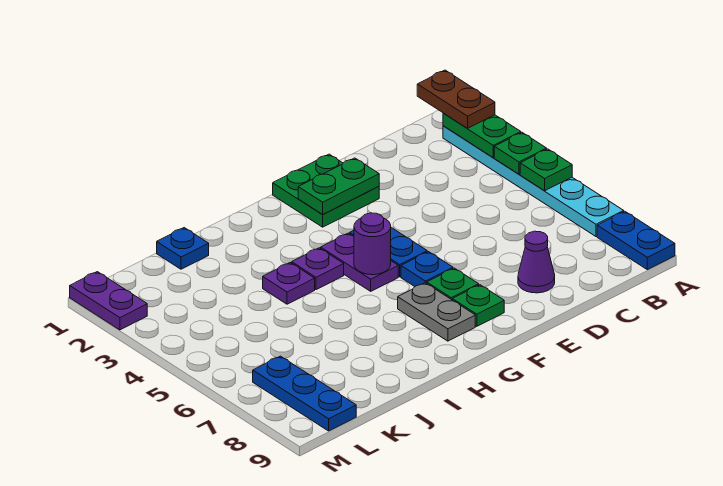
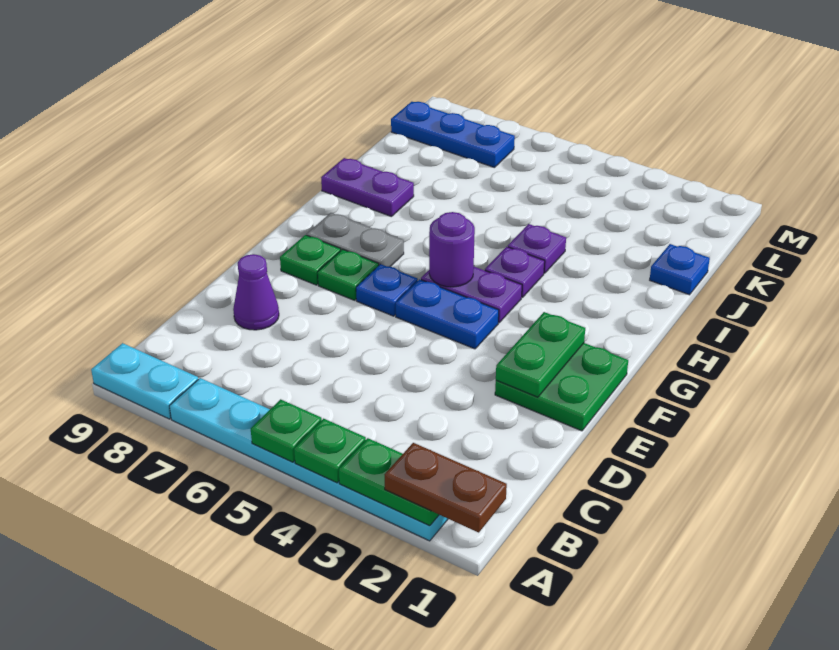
blue 1x2 plate [597,211,675,270] -> cyan 1x2 plate [91,343,198,419]
purple 1x2 plate [70,272,147,330] -> purple 1x2 plate moved to [321,158,414,217]

